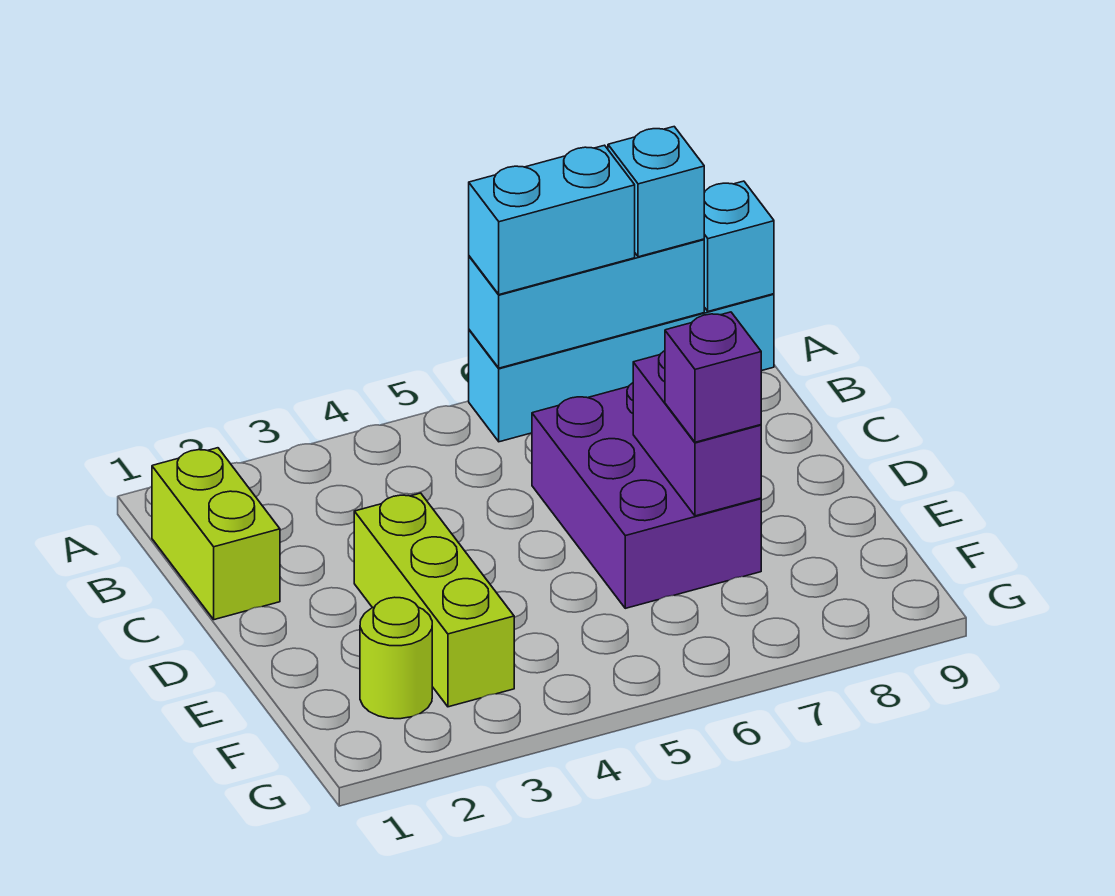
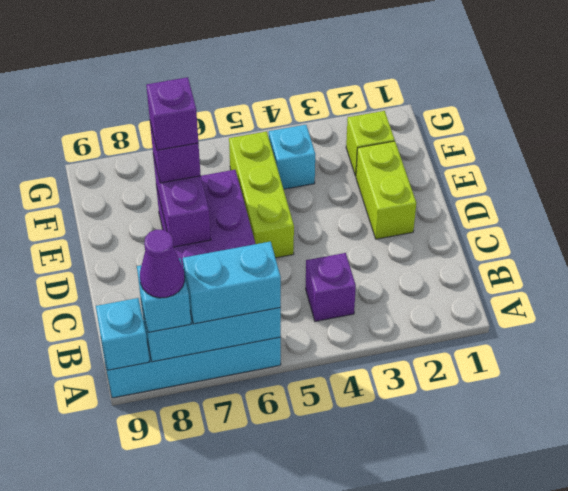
none -> purple 1x1 cone [140,230,185,298]
lime 1x2 brick [152,448,280,620] -> lime 1x2 brick moved to [356,141,416,239]
none -> purple 1x1 brick [306,253,356,321]
lime 1x3 brick [354,493,514,707] -> lime 1x3 brick moved to [229,131,294,258]
none -> purple 1x1 brick [146,77,198,150]
lime 1x1 round brick [360,597,432,719] -> lime 1x1 brick [346,111,395,176]
none -> cyan 1x1 brick [269,125,315,189]

